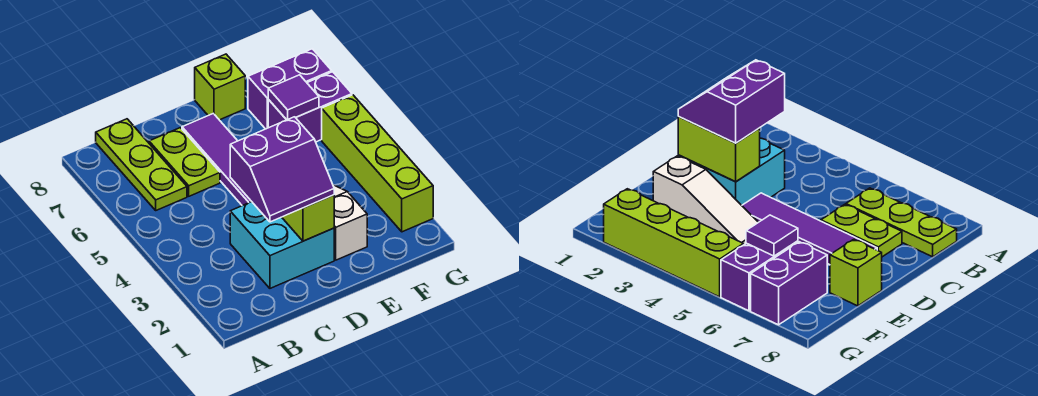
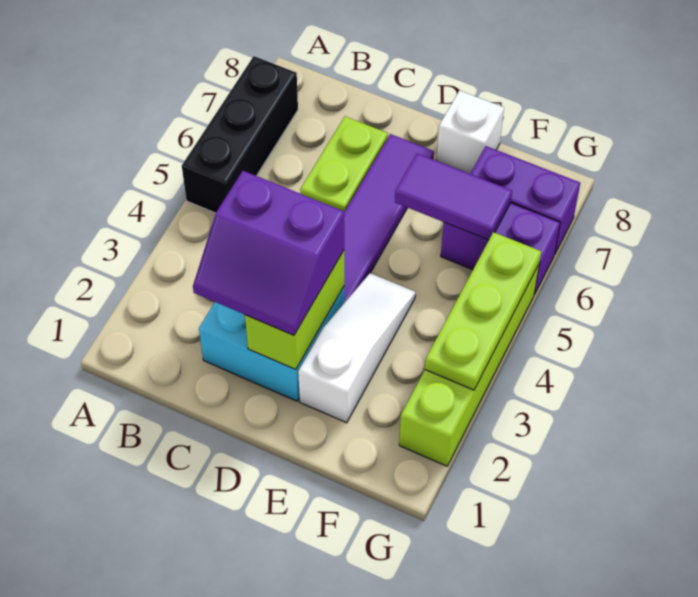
none -> black 1x3 brick [182,56,298,213]
lime 1x3 plate [96,119,187,210] -> lime 1x3 plate moved to [425,232,541,390]
lime 1x1 brick [195,54,245,120] -> white 1x1 brick [437,91,504,174]
purple 1x1 tile [268,75,319,120] -> purple 1x2 tile [395,153,512,240]

